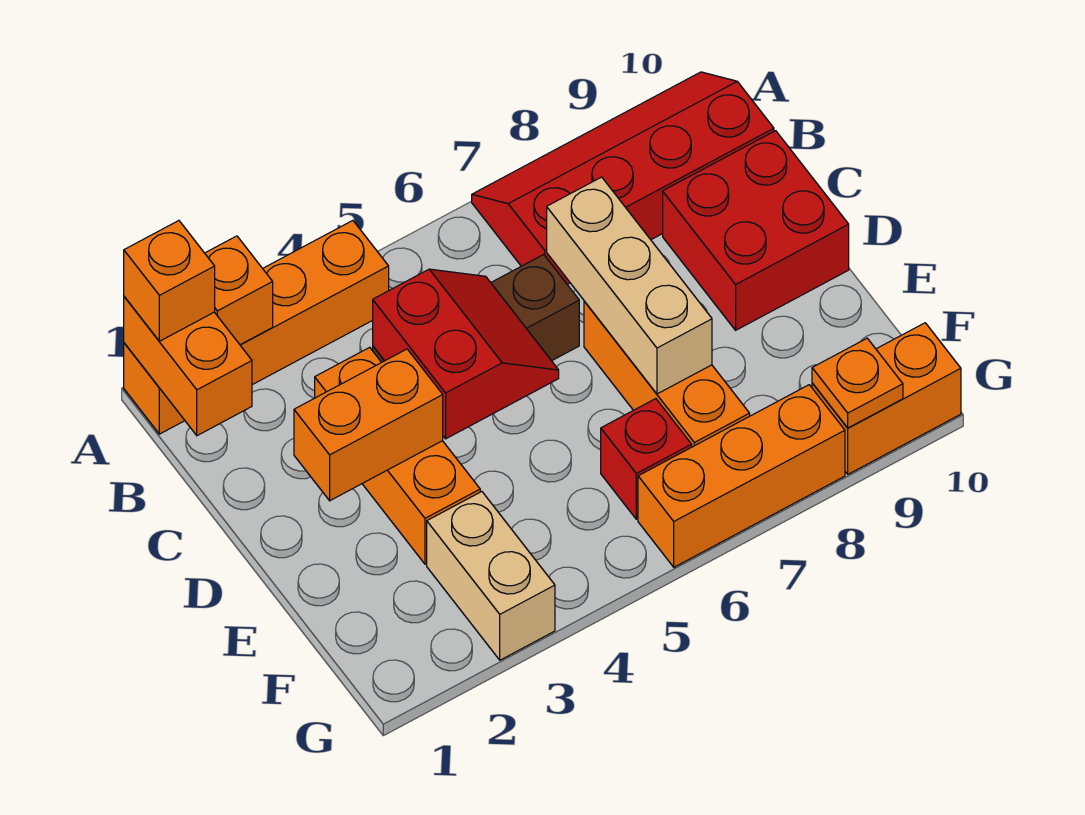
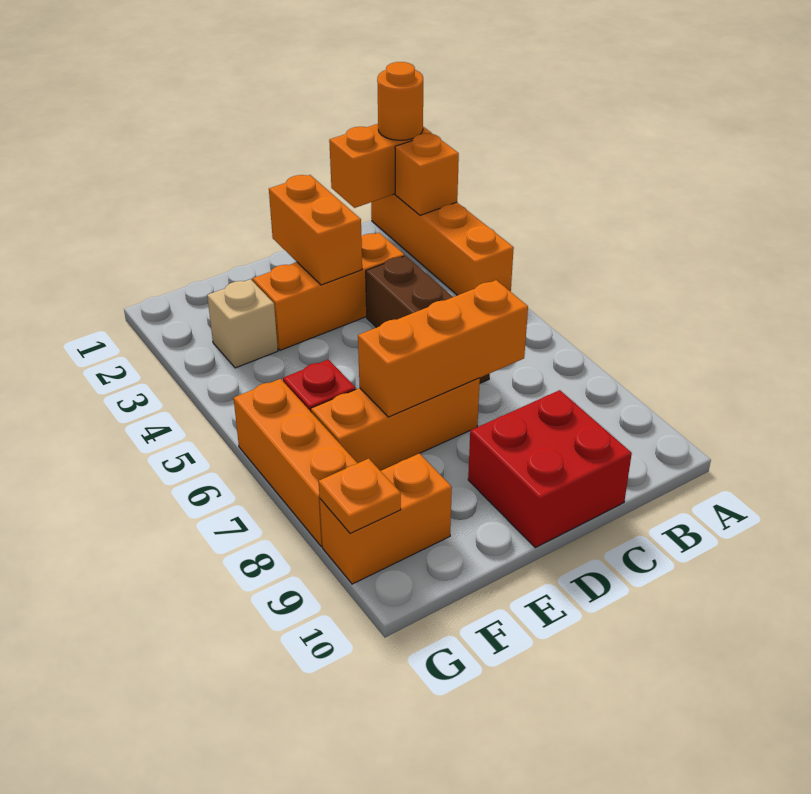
orange 1x1 brick [124,221,215,341] -> orange 1x1 round brick [377,62,423,140]
red 2x4 slope [472,72,774,284] -> none
red 2x2 slope [373,269,559,439] -> none
tan 1x3 brick [547,177,712,394] -> orange 1x3 brick [358,280,528,417]
tan 1x2 brick [427,492,555,660] -> tan 1x1 brick [207,279,278,368]
orange 1x2 brick [812,323,961,474] -> orange 1x2 brick turned to [320,453,452,584]

